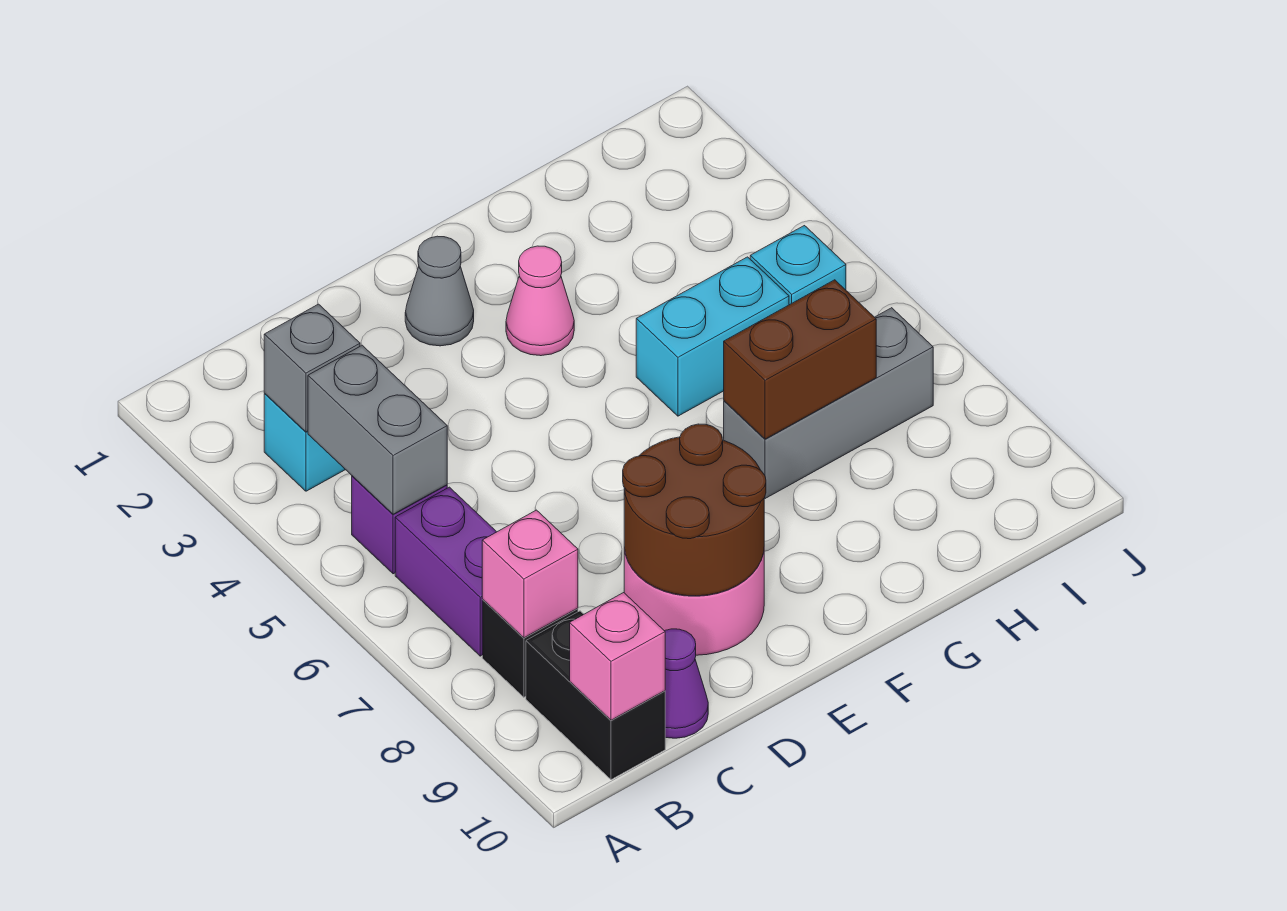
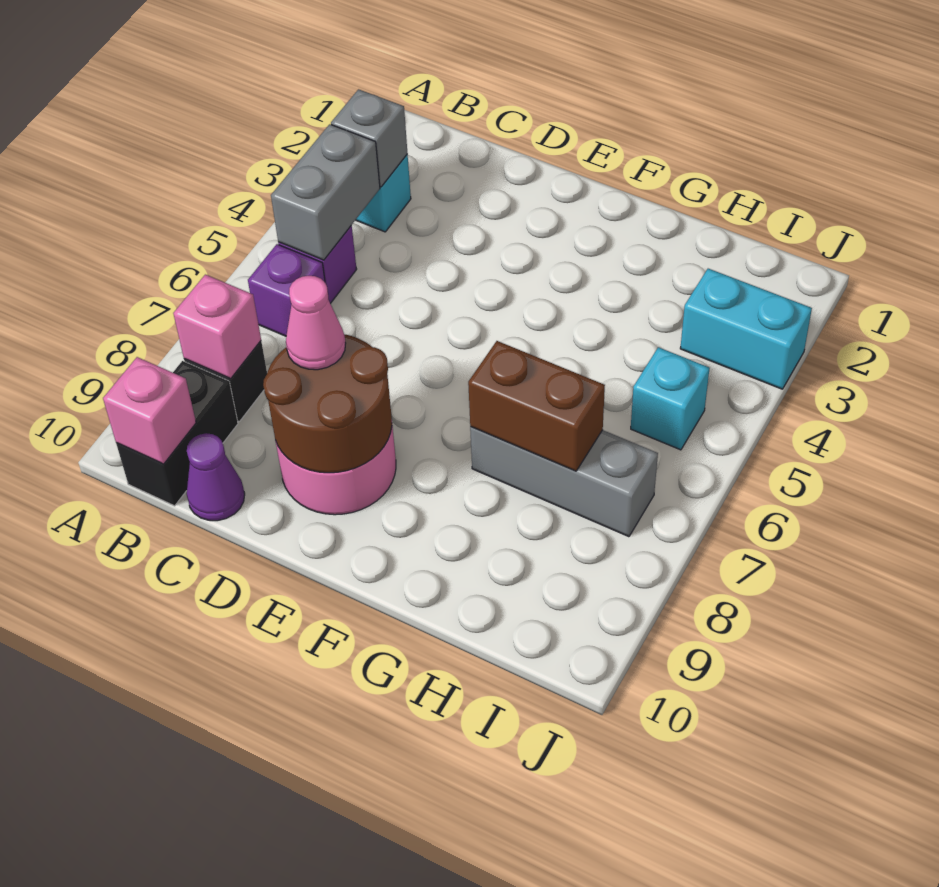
purple 1x2 brick [395,487,496,656] -> purple 1x1 brick [248,244,325,336]
grey 1x1 cone [405,236,474,346] -> none
pink 1x1 cone [506,246,574,356] -> pink 1x1 cone moved to [286,276,346,370]
cyan 1x2 brick [636,257,789,416] -> cyan 1x2 brick moved to [680,269,812,389]

